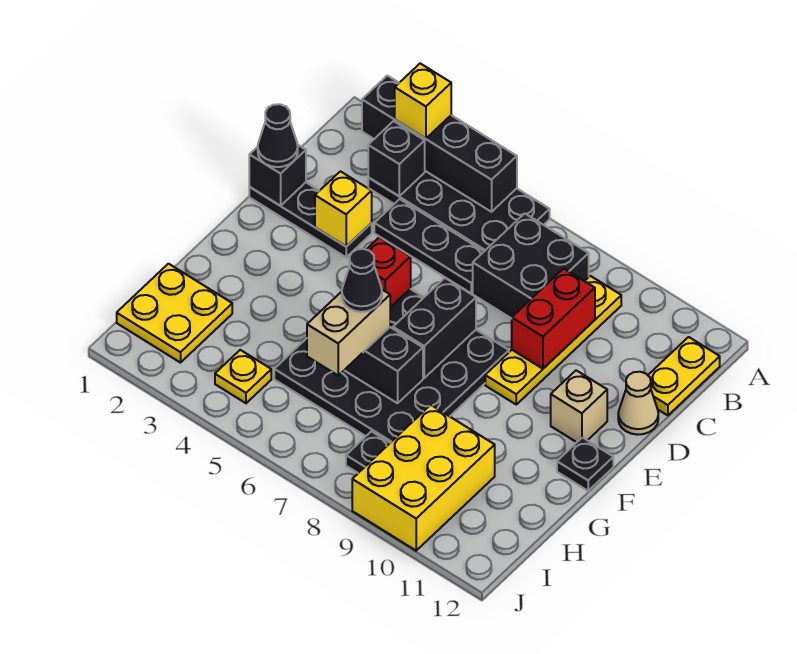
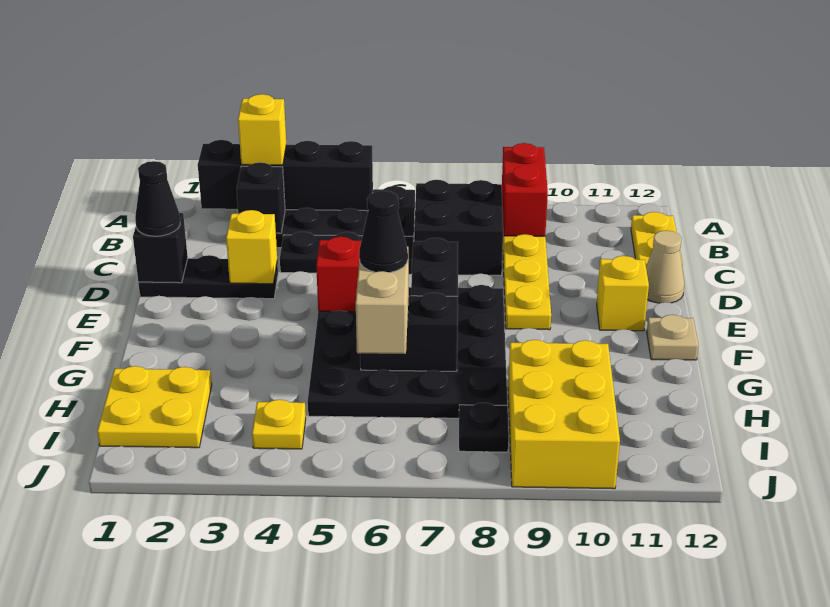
red 1x2 brick [512,268,595,369] -> red 1x2 brick moved to [502,143,548,236]
tan 1x1 brick [551,370,607,442] -> yellow 1x1 brick [597,256,649,331]
black 1x1 plate [557,437,613,491] -> tan 1x1 plate [647,315,699,360]

